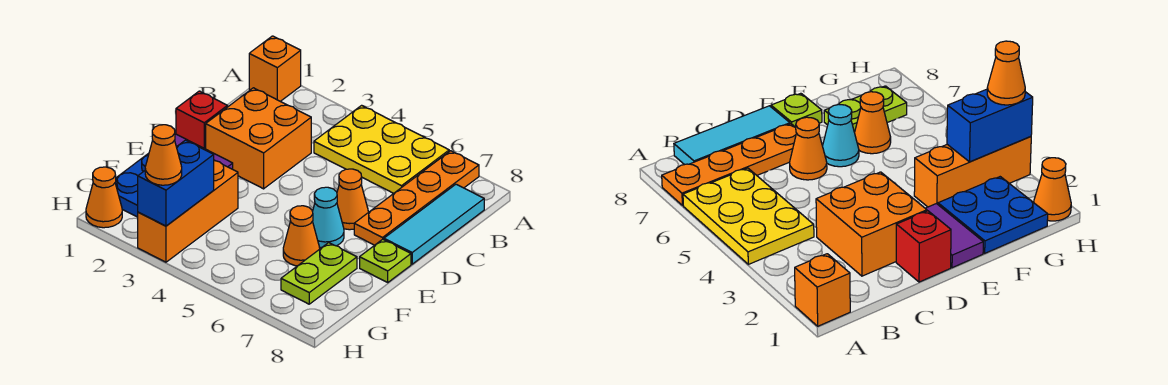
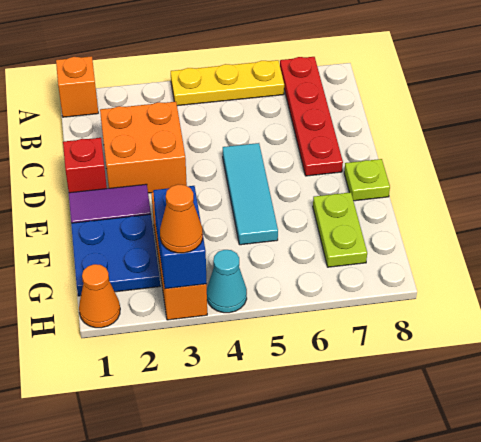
yellow 2x3 plate [314,105,449,193] -> yellow 1x3 plate [171,60,284,106]
orange 1x4 plate [354,151,479,245] -> red 1x4 plate [280,57,343,176]
cyan 1x3 tile [384,184,484,264] -> cyan 1x3 tile moved to [223,143,278,245]
orange 1x1 cone [337,169,368,230] -> none
cyan 1x1 cone [313,187,344,248] -> cyan 1x1 cone moved to [207,250,247,313]
orange 1x1 cone [283,206,320,266] -> none

